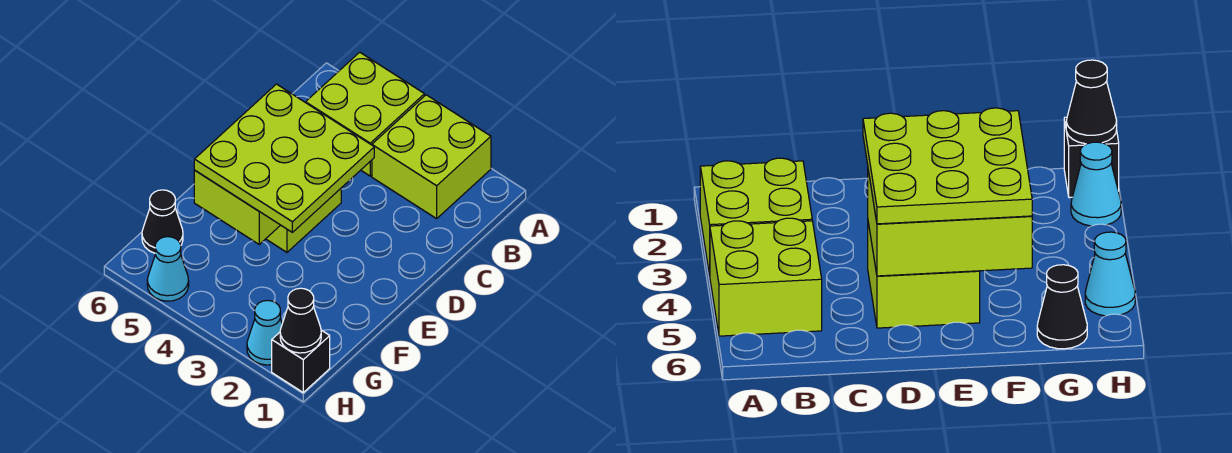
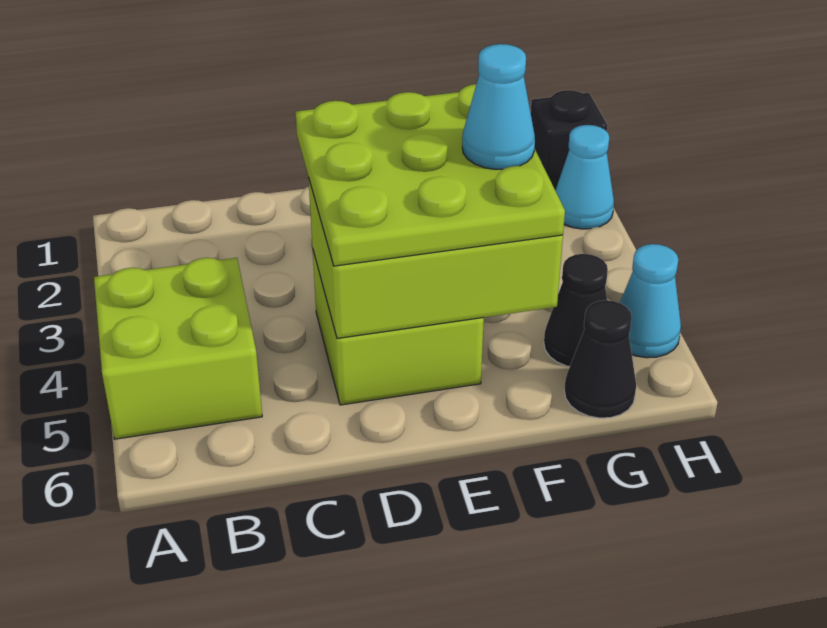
lime 2x2 brick [372,95,491,219] -> none
none -> cyan 1x1 cone [462,44,535,170]
black 1x1 cone [280,288,321,353] -> black 1x1 cone moved to [544,254,608,367]

